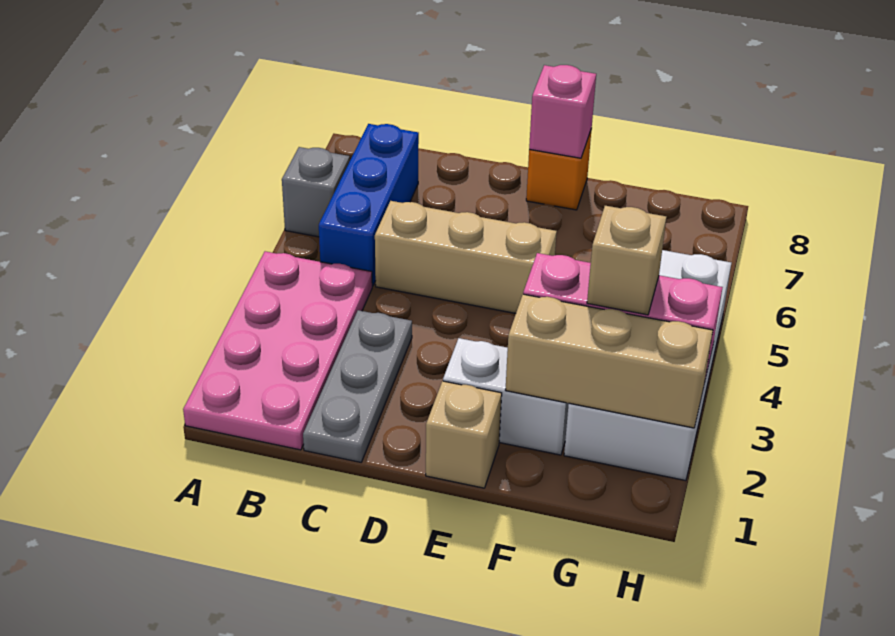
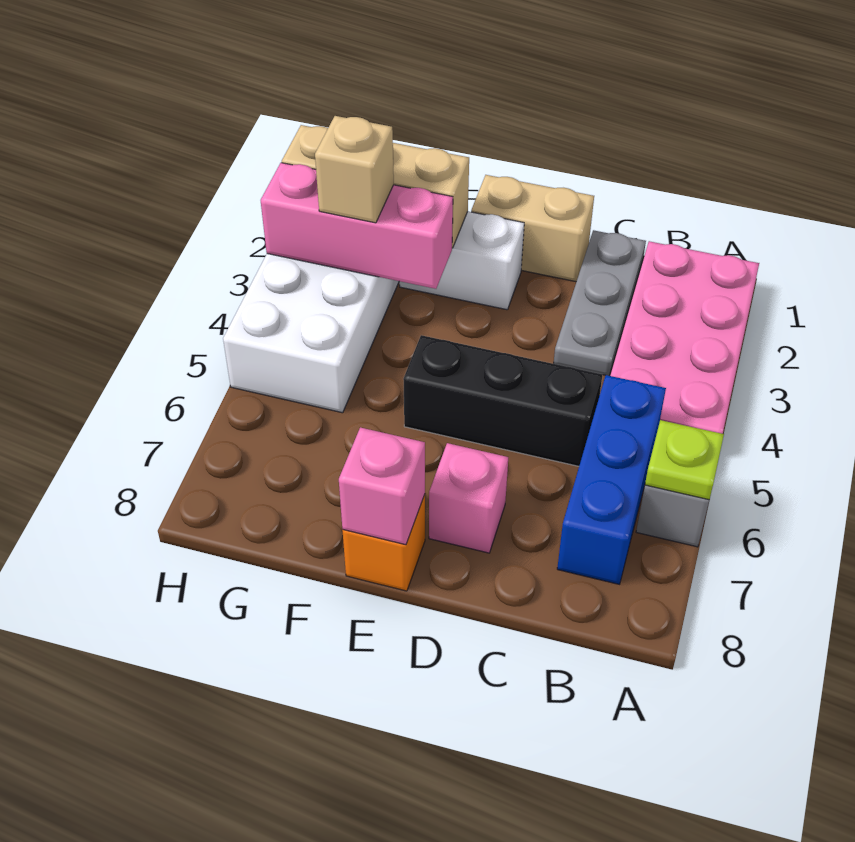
none -> lime 1x1 plate [645,420,724,500]
tan 1x3 brick [375,201,557,313] -> black 1x3 brick [403,335,602,466]
none -> pink 1x1 brick [429,443,508,553]
tan 1x1 brick [426,381,502,488] -> tan 1x2 brick [471,175,594,282]

